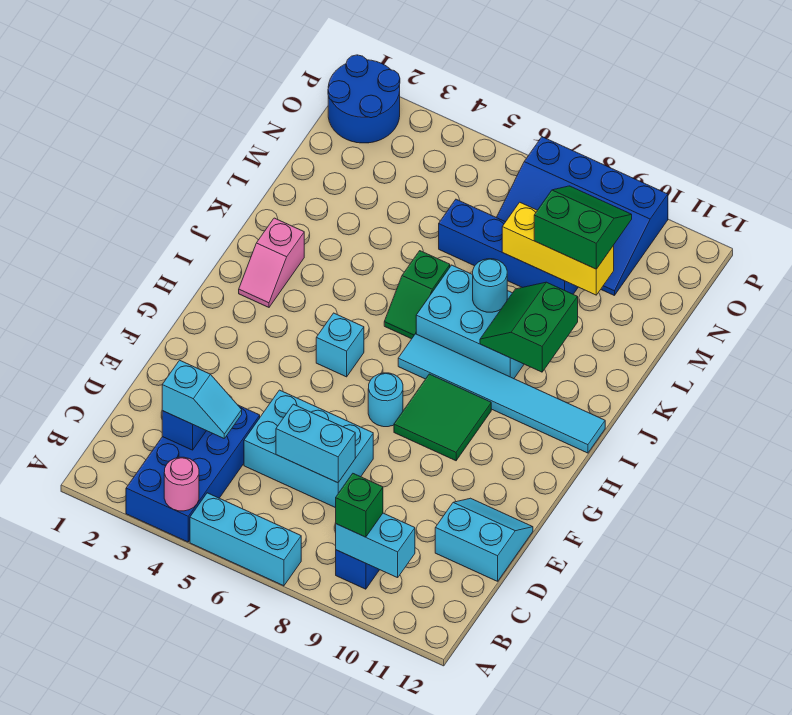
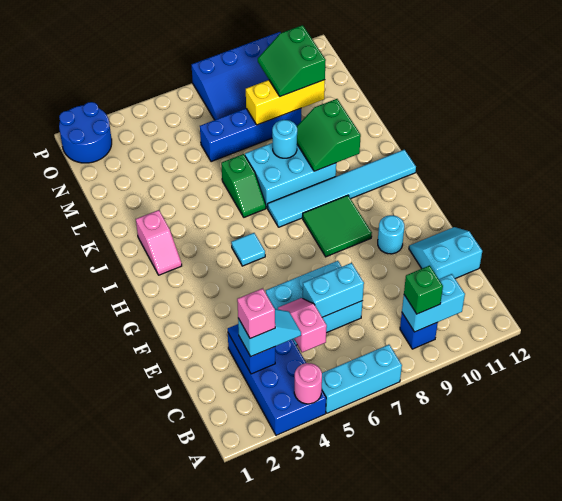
none -> pink 1x1 brick [237,288,275,339]
none -> pink 1x2 slope [278,298,327,352]
cyan 1x1 round brick [368,373,403,427] -> cyan 1x1 round brick moved to [378,215,404,254]
cyan 1x1 brick [316,313,364,377] -> cyan 1x1 tile [231,233,265,266]
green 2x2 slope [534,186,632,269] -> green 2x2 slope turned to [258,25,326,96]

